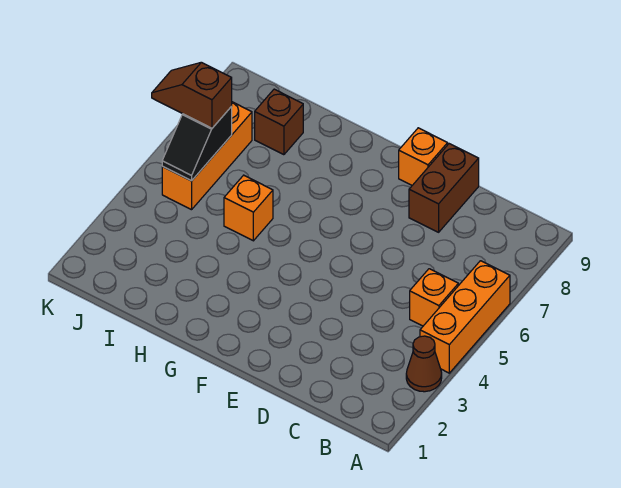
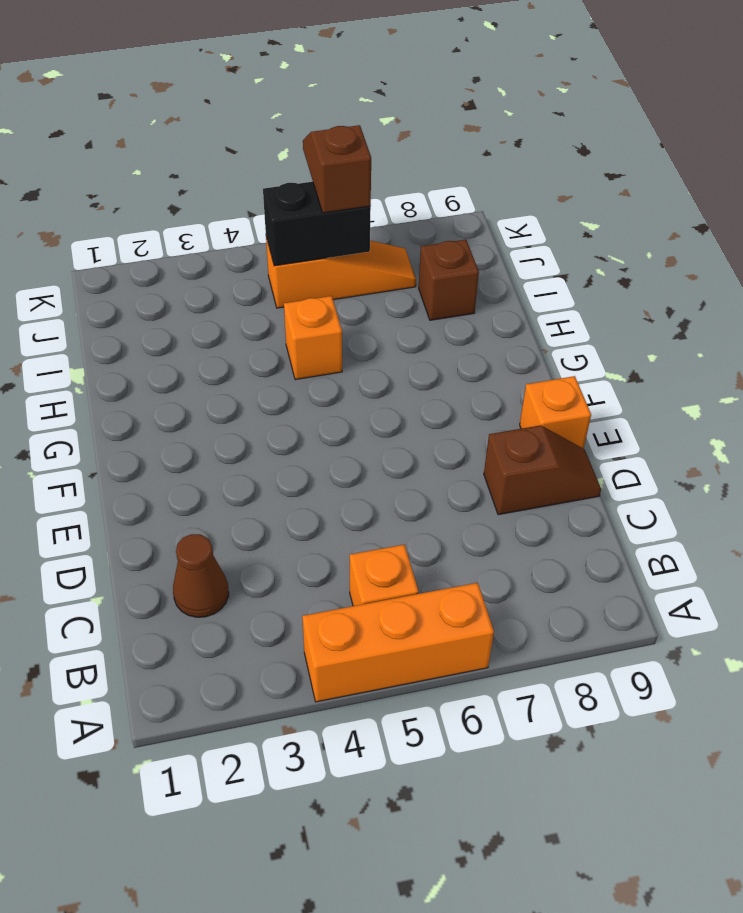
brown 1x1 cone [406,336,442,392] -> brown 1x1 cone moved to [173,534,229,617]
brown 1x2 brick [409,144,479,232] -> brown 1x2 slope [484,425,601,515]
orange 1x3 brick [162,102,252,210] -> orange 1x3 slope [266,237,416,308]
black 1x2 slope [162,107,232,181] -> black 1x2 brick [263,182,371,266]

